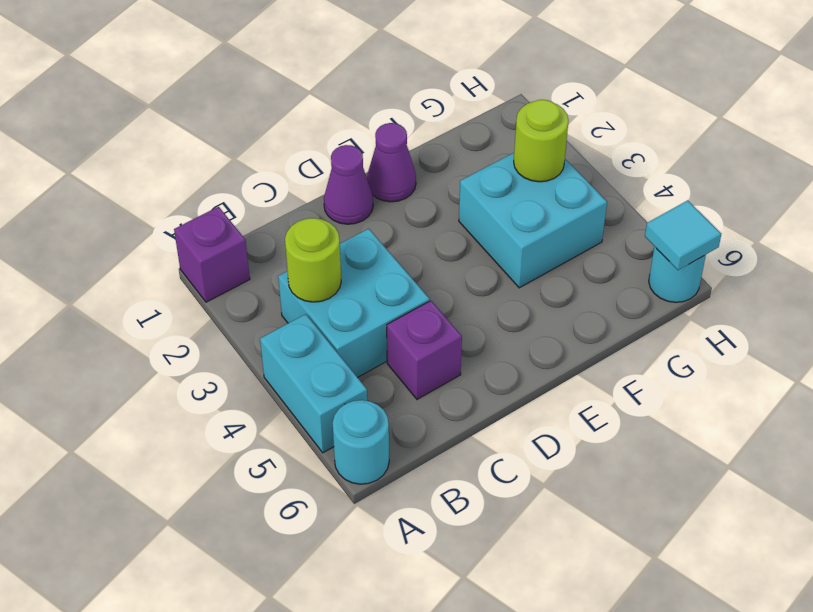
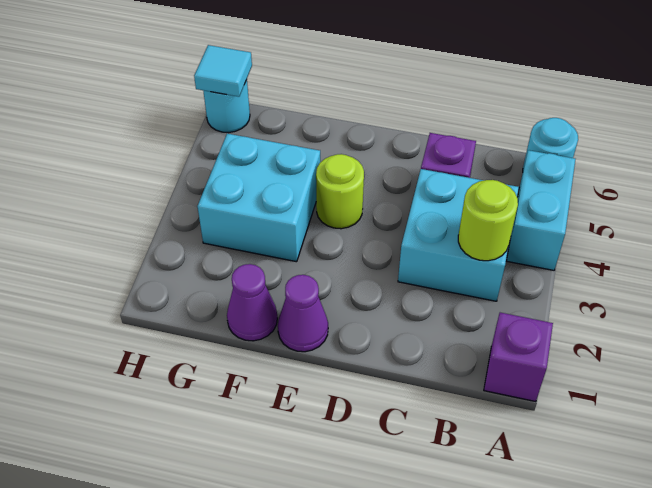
purple 1x1 cone [324,145,373,224] -> purple 1x1 cone moved to [227,264,277,341]
lime 1x1 round brick [514,100,569,182] -> lime 1x1 round brick moved to [316,154,364,229]

